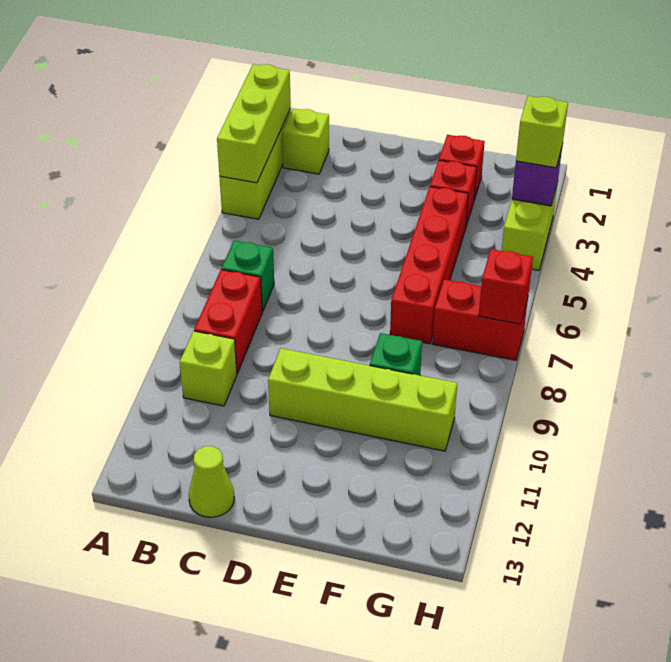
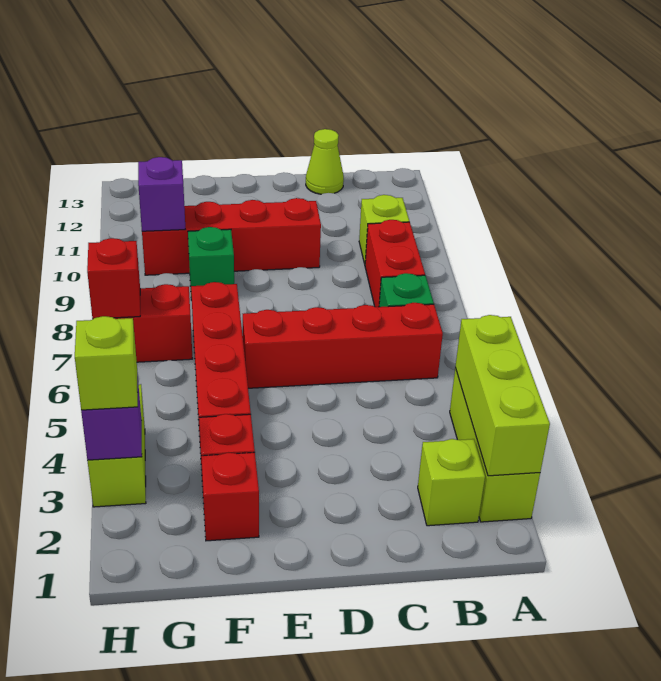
none -> red 1x4 brick [243,303,443,388]
lime 1x4 brick [268,348,457,451] -> red 1x4 brick [142,198,321,275]
none -> purple 1x1 brick [138,157,185,231]

